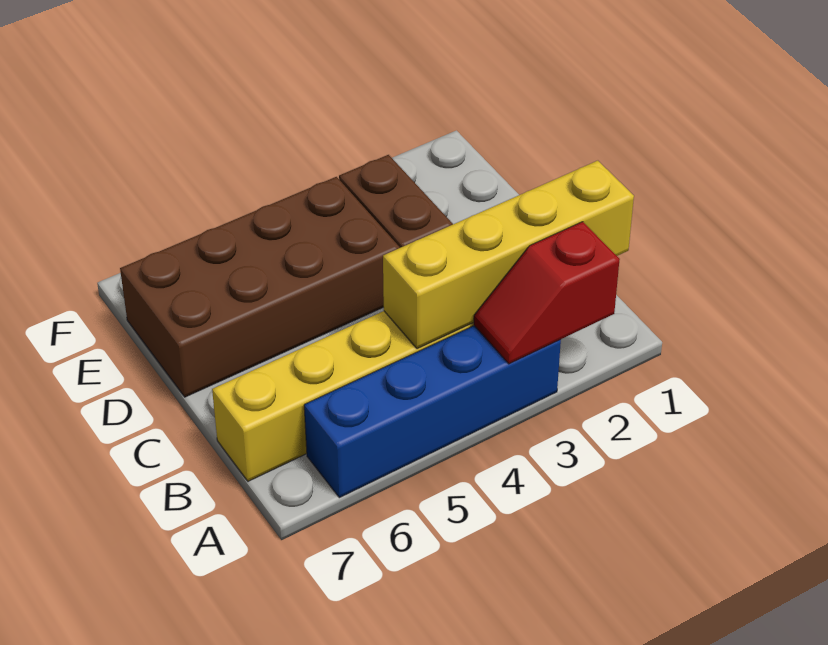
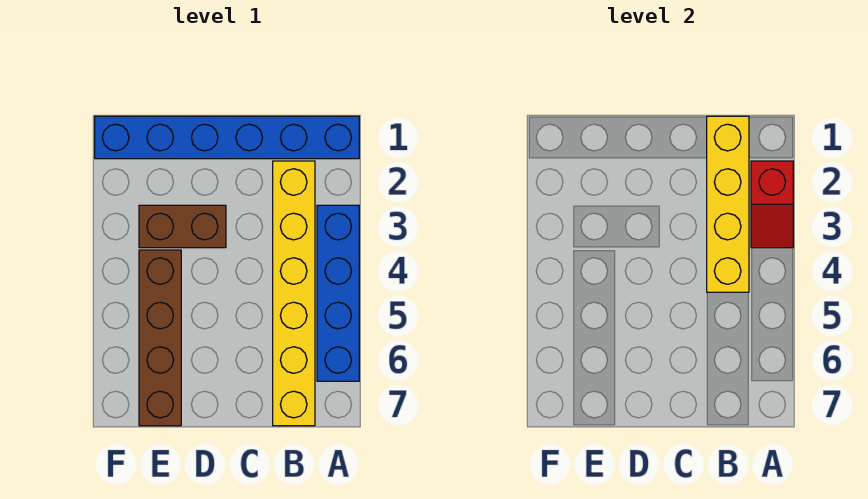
none -> blue 1x6 brick [95,116,359,159]
brown 2x4 brick [120,177,400,397] -> brown 1x4 brick [139,250,181,426]

